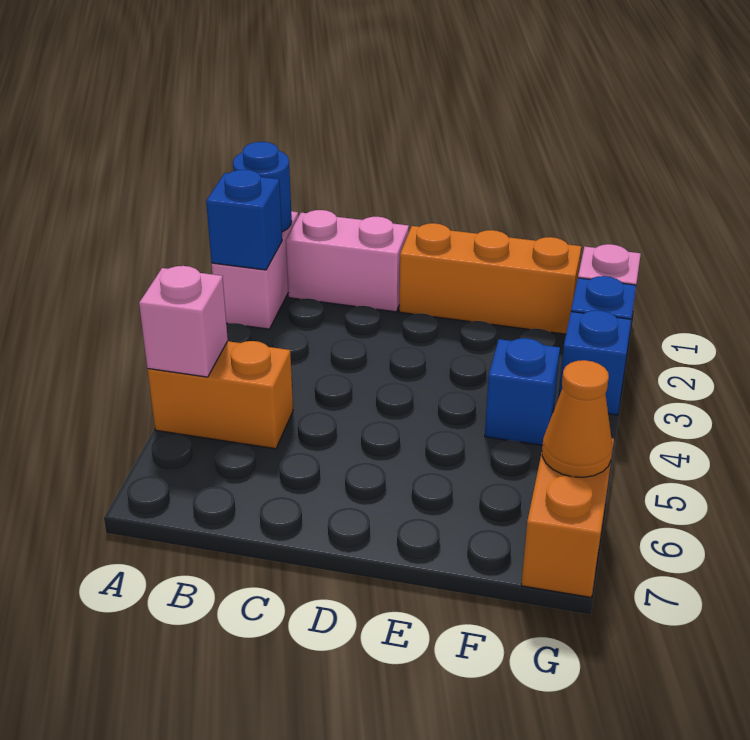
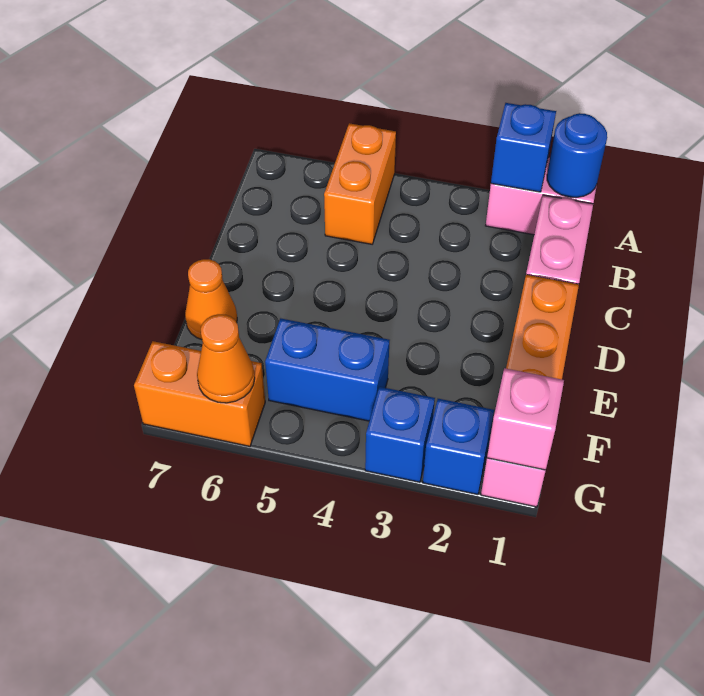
pink 1x1 brick [139,266,228,377] -> pink 1x1 brick moved to [487,368,564,470]
none -> orange 1x1 cone [185,259,237,339]
blue 1x1 brick [485,338,560,445] -> blue 1x2 brick [265,318,390,421]

